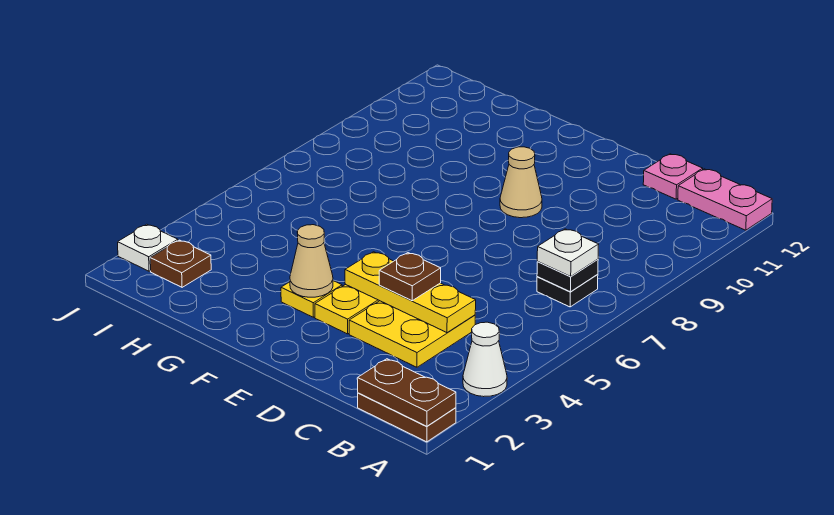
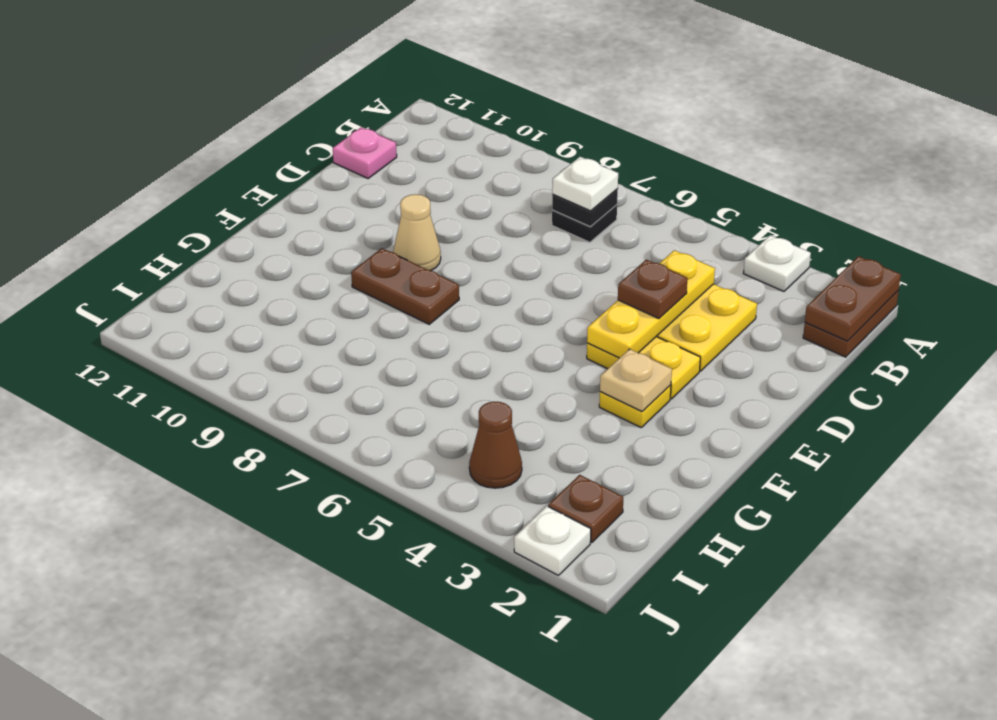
white 1x1 cone [463,322,507,397] -> white 1x1 plate [743,235,811,291]
pink 1x2 plate [678,169,772,230] -> none
tan 1x1 cone [290,225,333,297] -> tan 1x1 plate [600,349,672,411]
none -> brown 1x2 plate [351,248,459,324]
none -> brown 1x1 cone [469,402,522,488]

